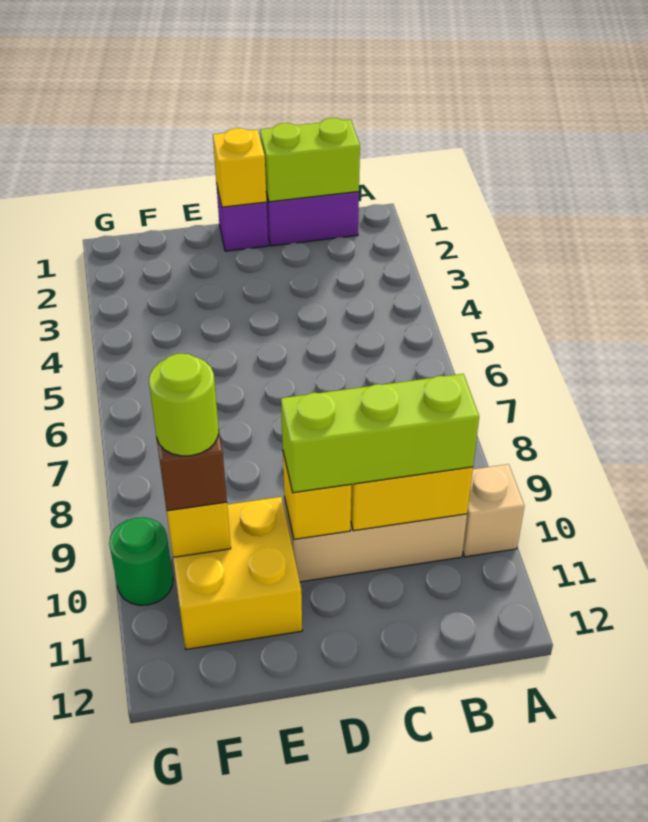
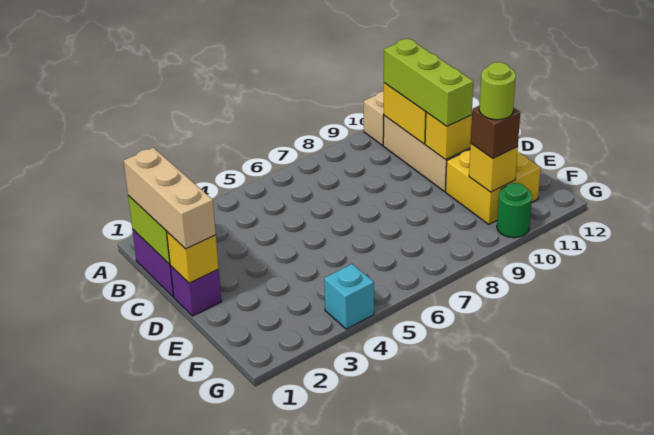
none -> tan 1x3 brick [124,148,216,249]
none -> cyan 1x1 brick [324,264,374,329]

